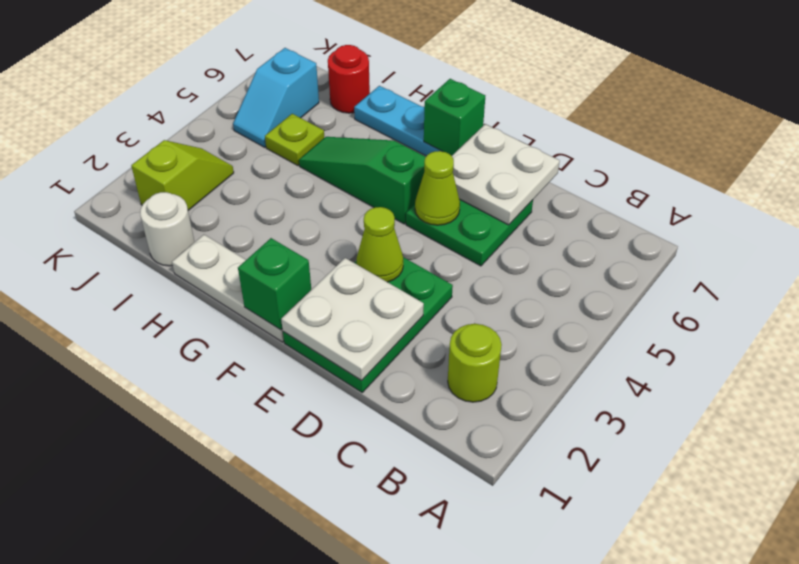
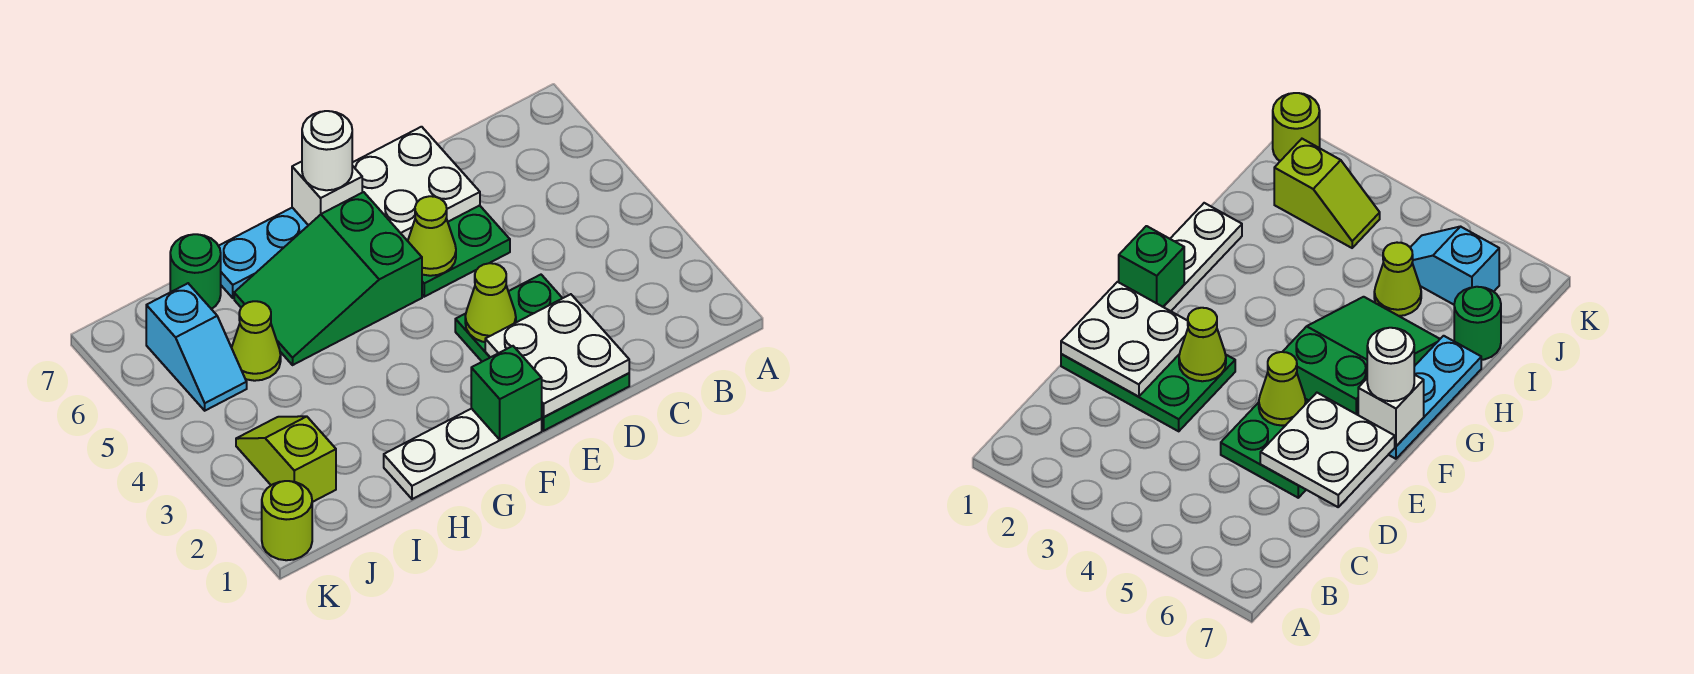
lime 1x1 round brick [448,324,502,402] -> lime 1x1 round brick moved to [262,481,312,560]
green 1x3 slope [299,137,426,224] -> green 2x3 slope [234,192,422,365]
green 1x1 brick [424,79,485,156] -> white 1x1 brick [292,162,362,225]
white 1x1 round brick [140,192,194,266] -> white 1x1 round brick moved to [302,111,352,190]
lime 1x1 plate [265,114,324,166] -> lime 1x1 cone [232,301,281,381]
red 1x1 round brick [328,45,370,113] -> green 1x1 round brick [170,234,221,309]

